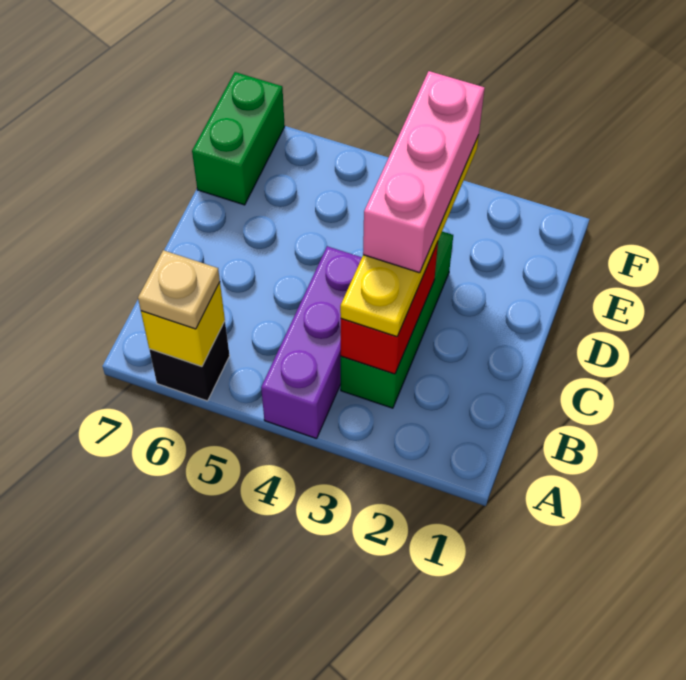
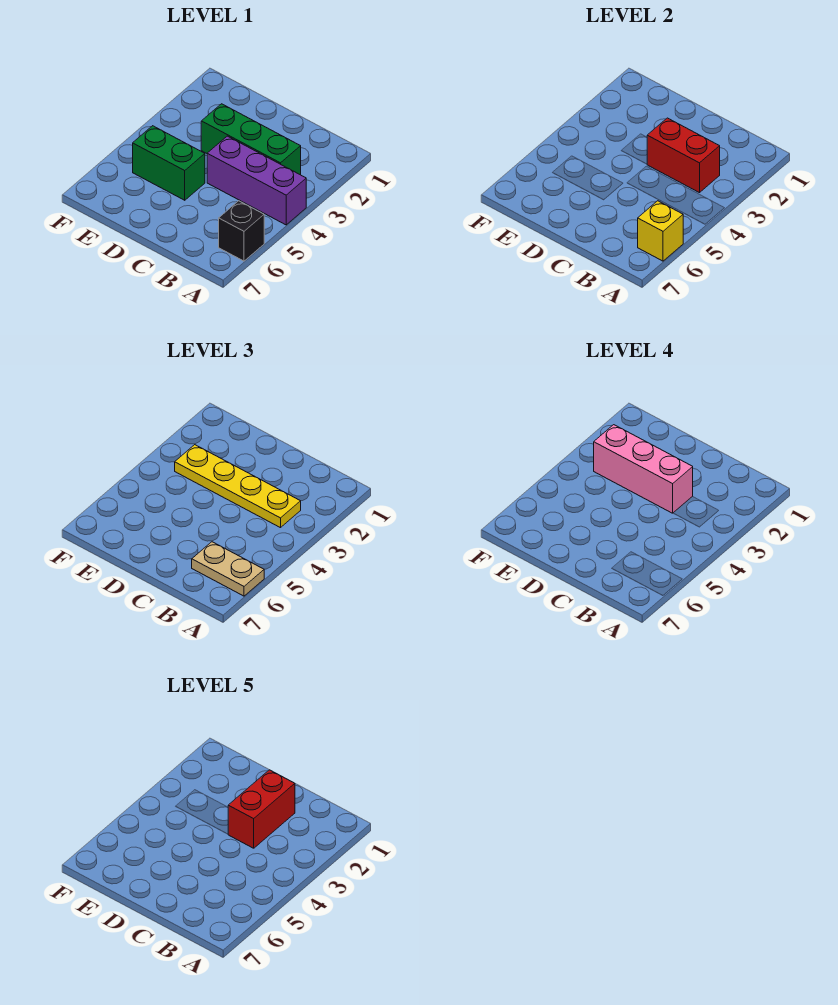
tan 1x1 plate [138,250,220,329] -> tan 1x2 plate [192,542,264,596]
none -> red 1x2 brick [228,770,295,848]
green 1x2 brick [192,72,285,205] -> green 1x2 brick moved to [133,126,205,200]

